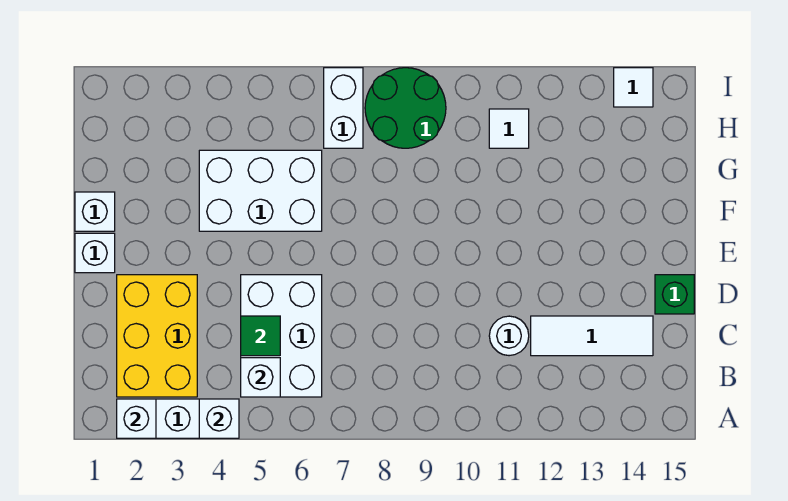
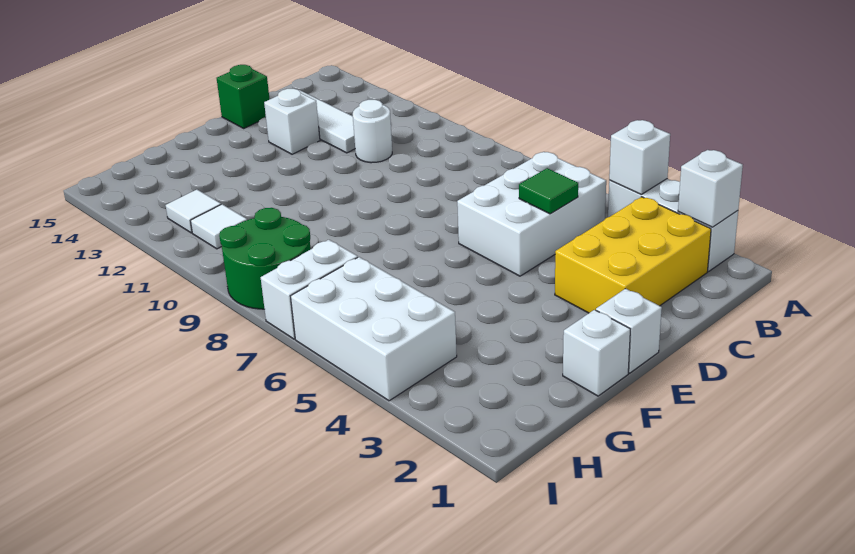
white 1x1 brick [241,358,280,397] -> white 1x1 brick moved to [264,89,320,154]
white 2x3 brick [199,150,322,231] -> white 2x3 brick moved to [291,257,457,401]
white 1x1 tile [614,68,653,107] -> white 1x1 tile moved to [166,190,221,233]

